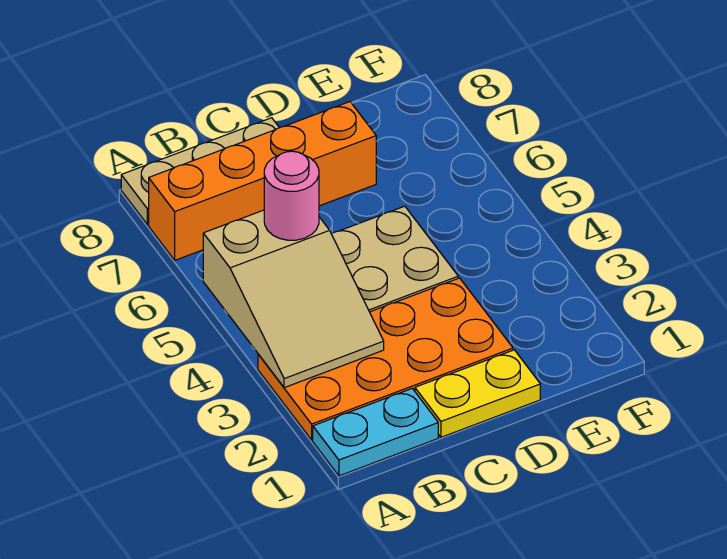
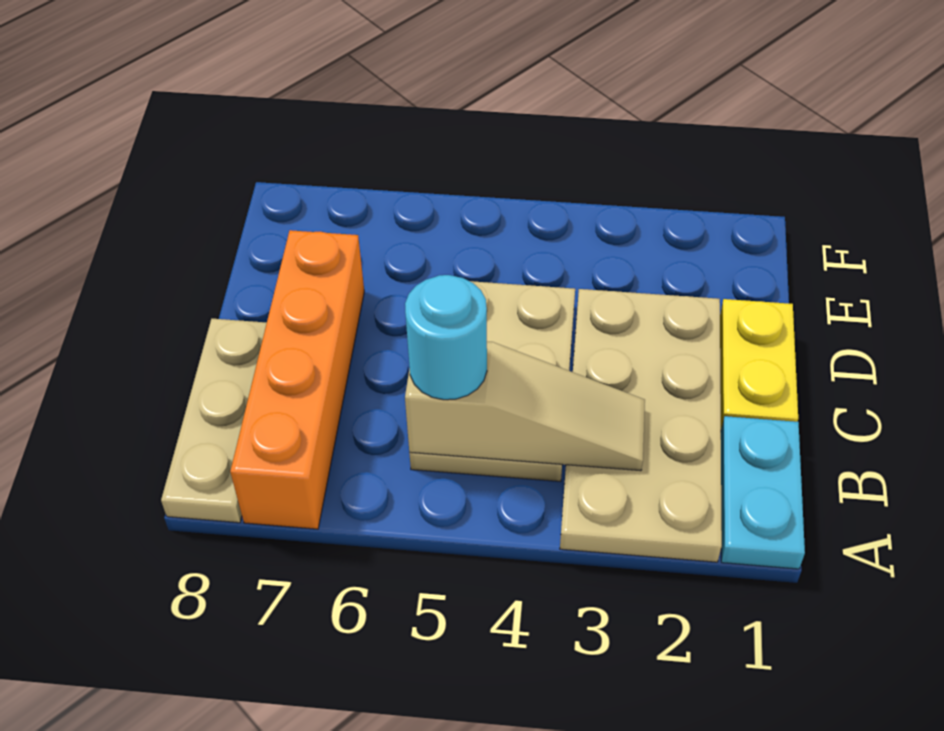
orange 2x4 plate [258,278,513,440] -> tan 2x4 plate [560,289,722,562]
tan 2x3 slope [203,210,384,388] -> tan 1x3 slope [405,341,645,471]
pink 1x1 round brick [264,151,319,240] -> cyan 1x1 round brick [405,275,487,400]

